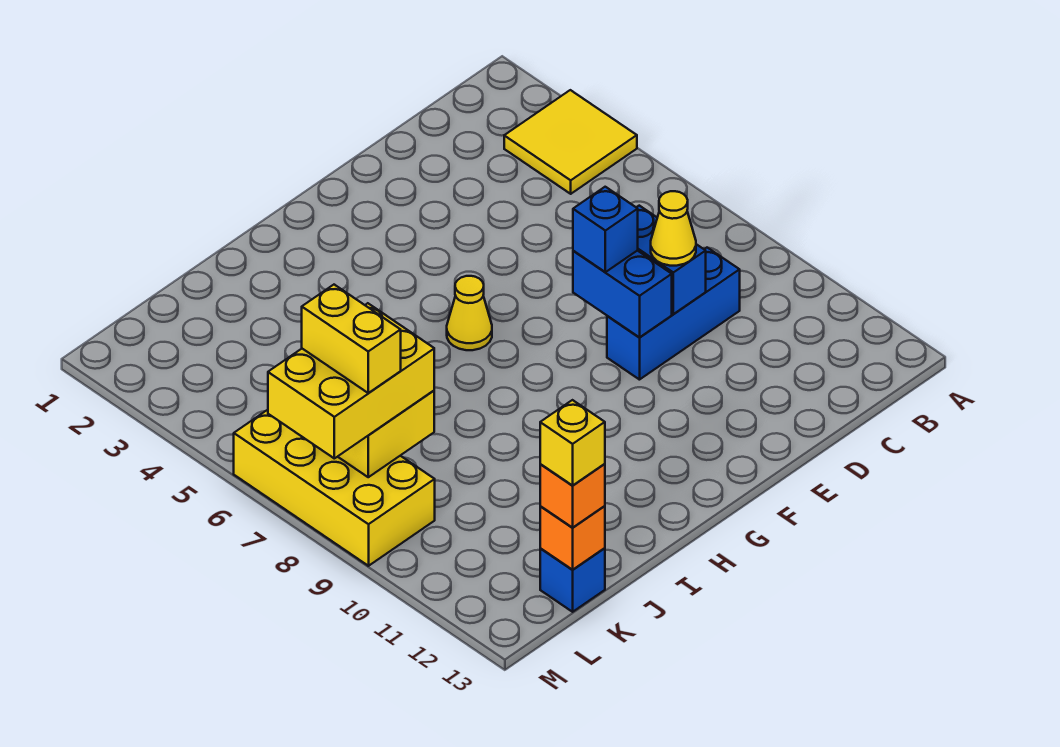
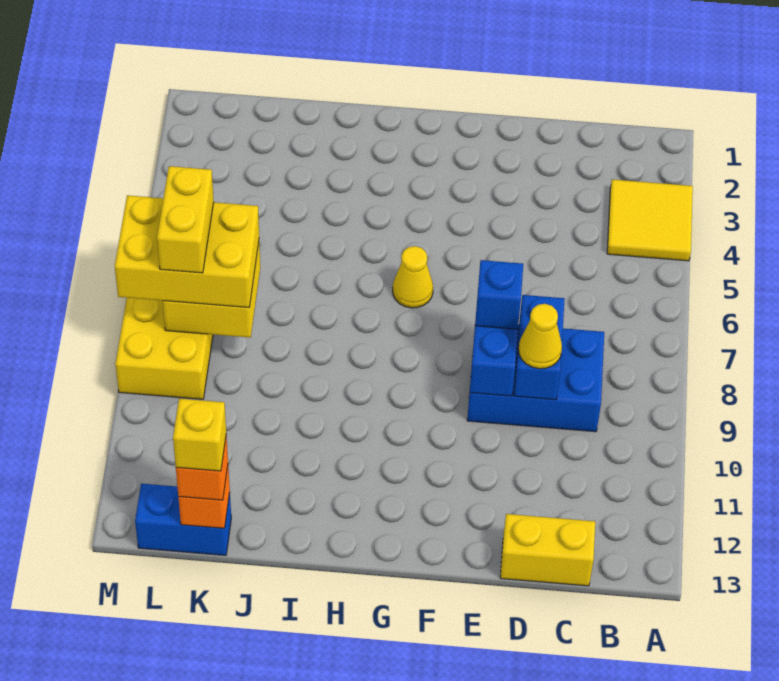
blue 1x3 brick [607,248,740,380] -> blue 2x3 brick [467,325,604,432]
none -> yellow 1x2 brick [500,514,595,586]
blue 1x1 brick [540,548,605,612] -> blue 1x2 brick [135,484,231,555]

